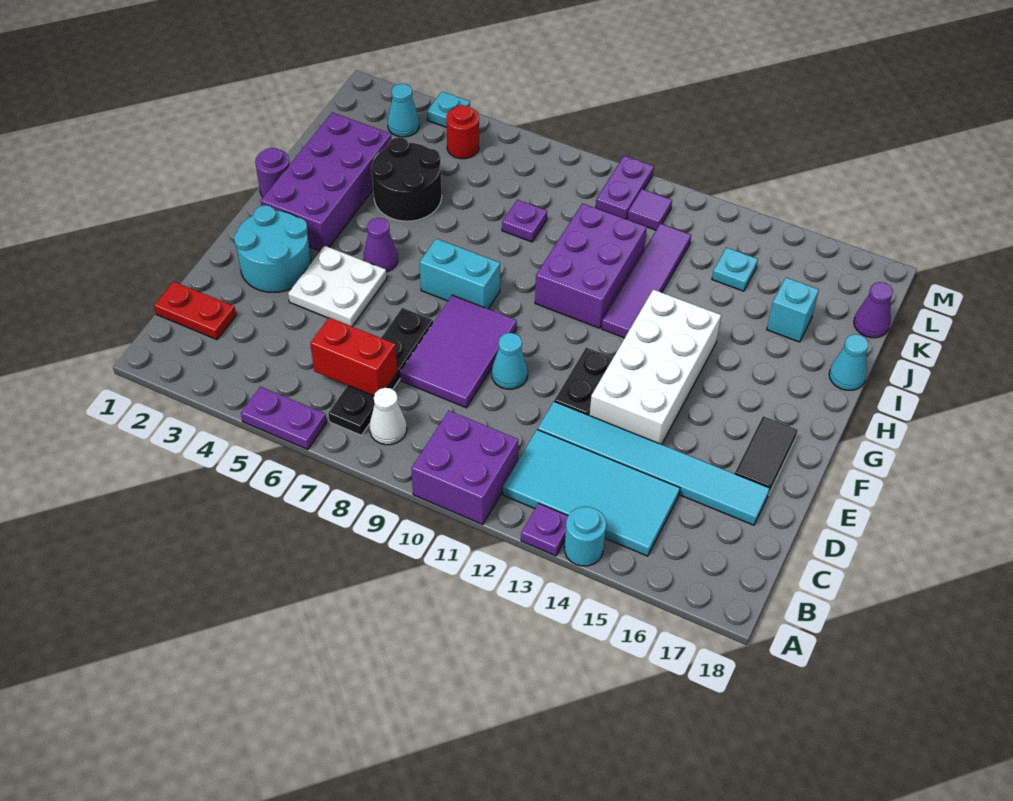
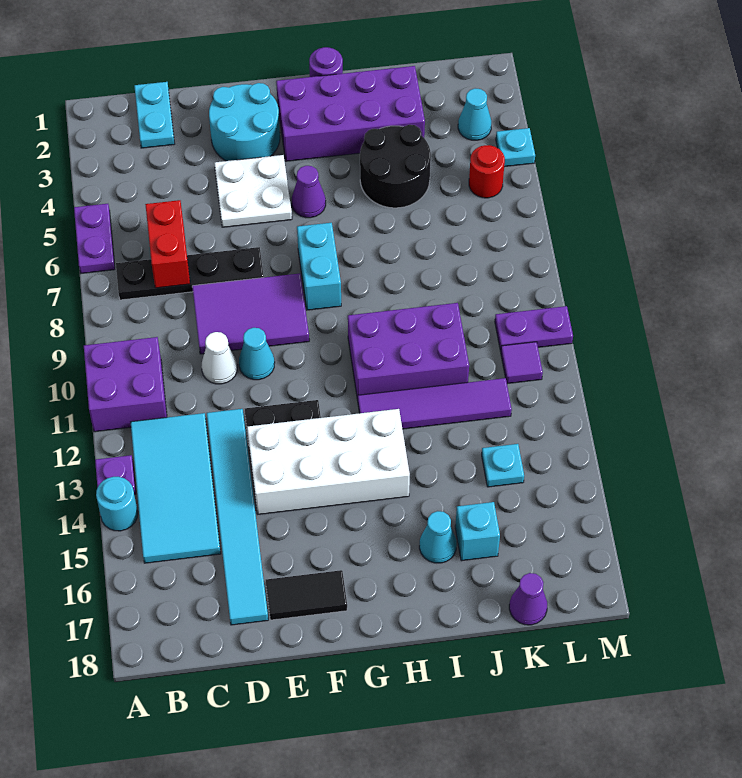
white 1x1 cone [370,388,407,445] -> white 1x1 cone moved to [201,332,237,384]
red 1x2 plate [154,282,236,340] -> cyan 1x2 plate [134,82,175,148]
cyan 1x1 cone [829,334,868,390] -> cyan 1x1 cone moved to [419,511,457,563]
purple 1x1 plate [502,200,547,242] -> none

